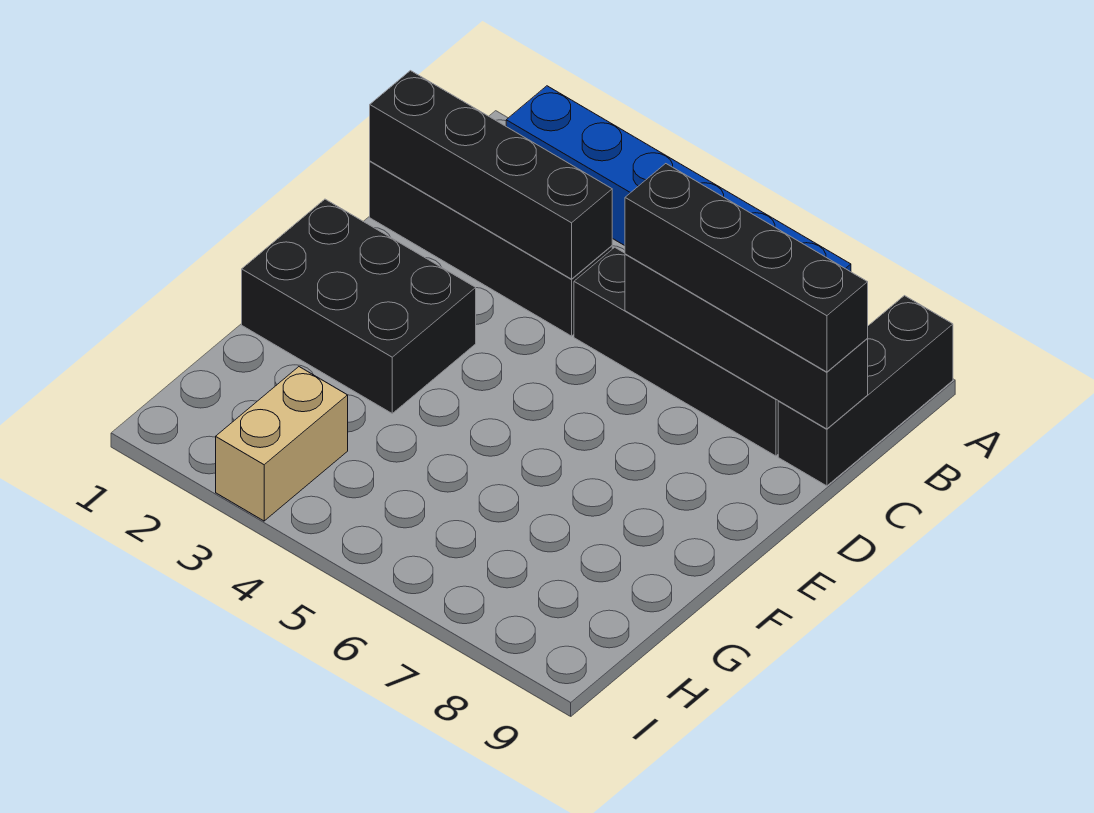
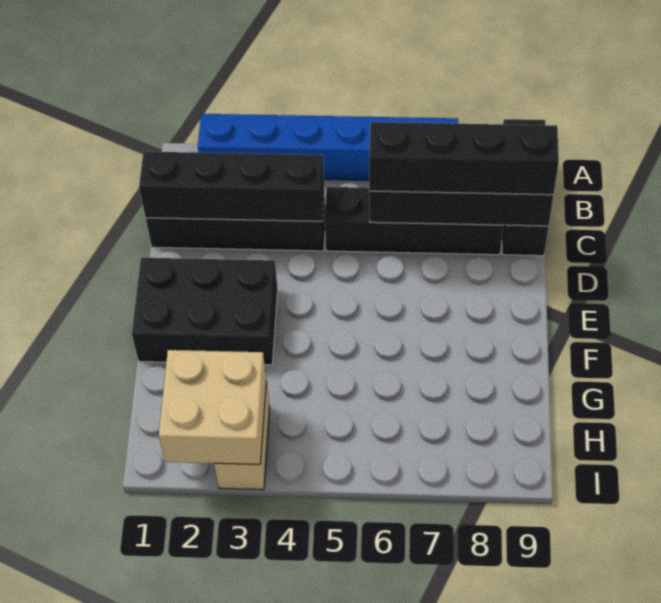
none -> tan 2x2 brick [159,350,266,464]

